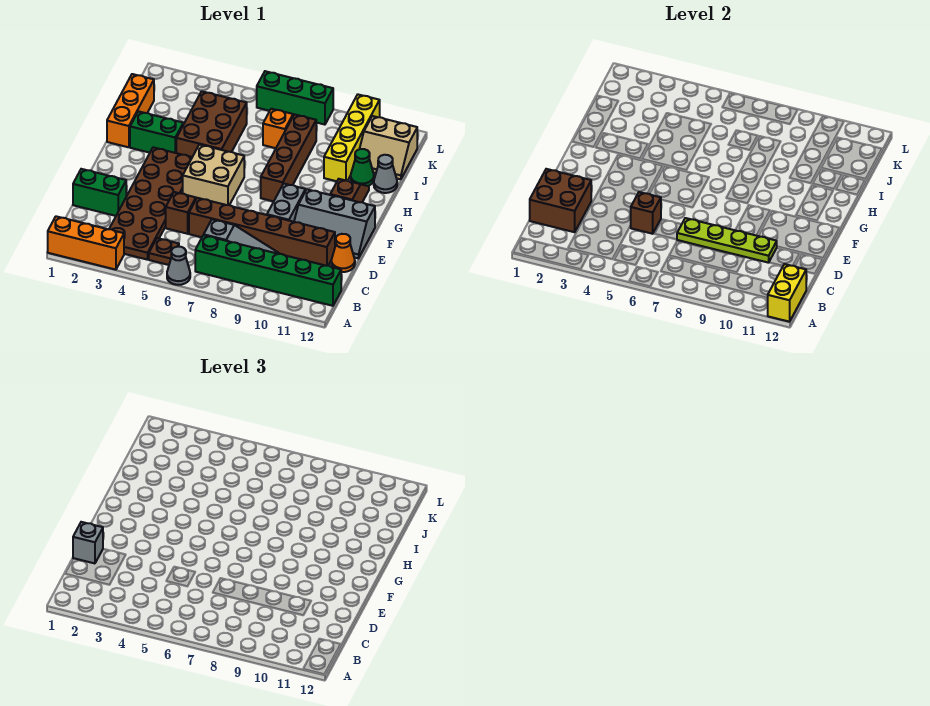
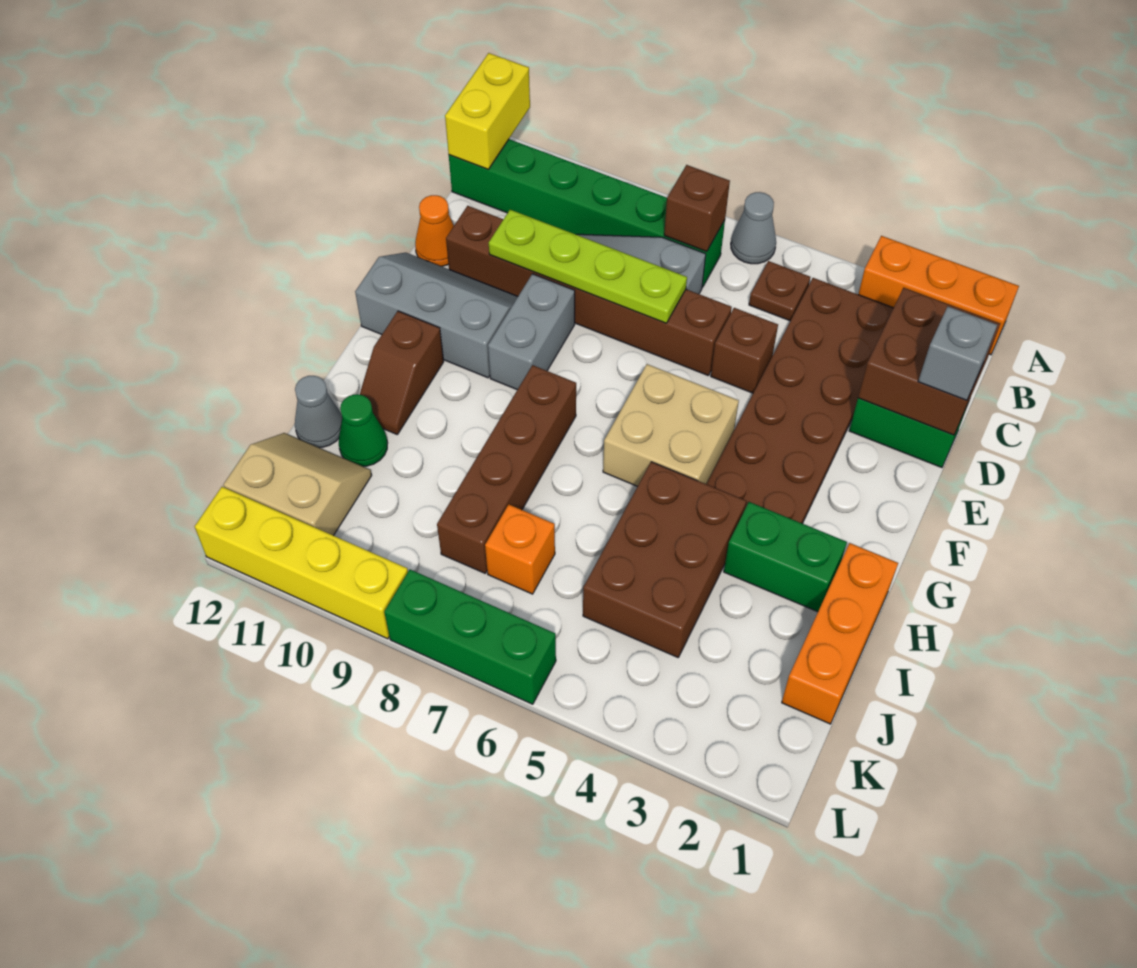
brown 1x1 brick [631,192,661,234] -> brown 1x1 brick moved to [664,165,730,252]
yellow 1x4 brick [324,95,380,181] -> yellow 1x4 brick turned to [195,487,408,639]

